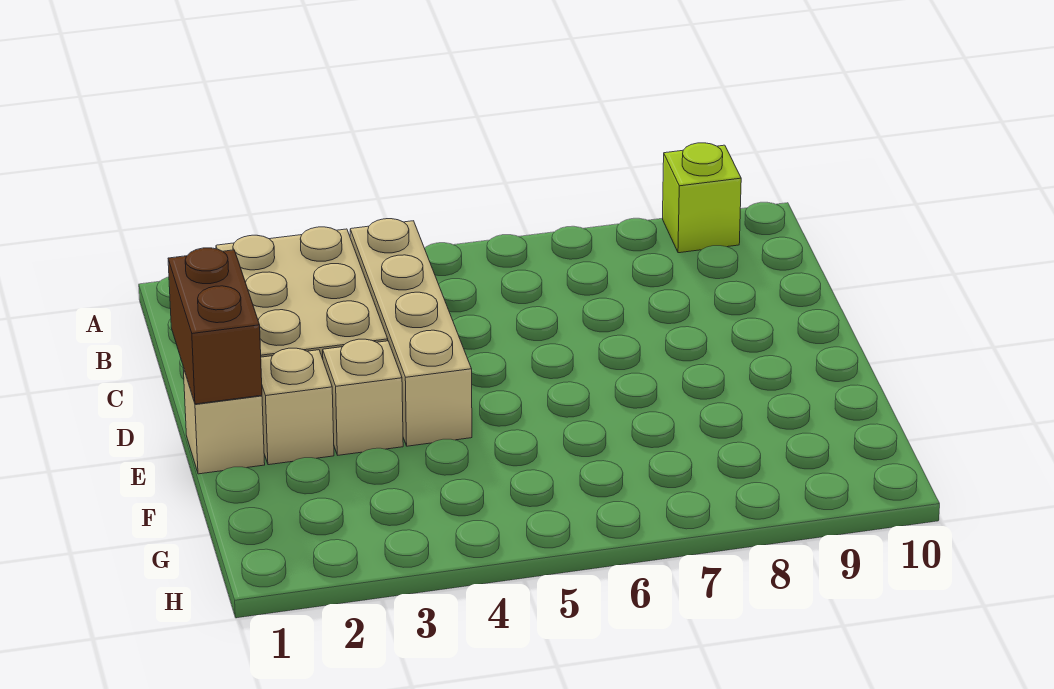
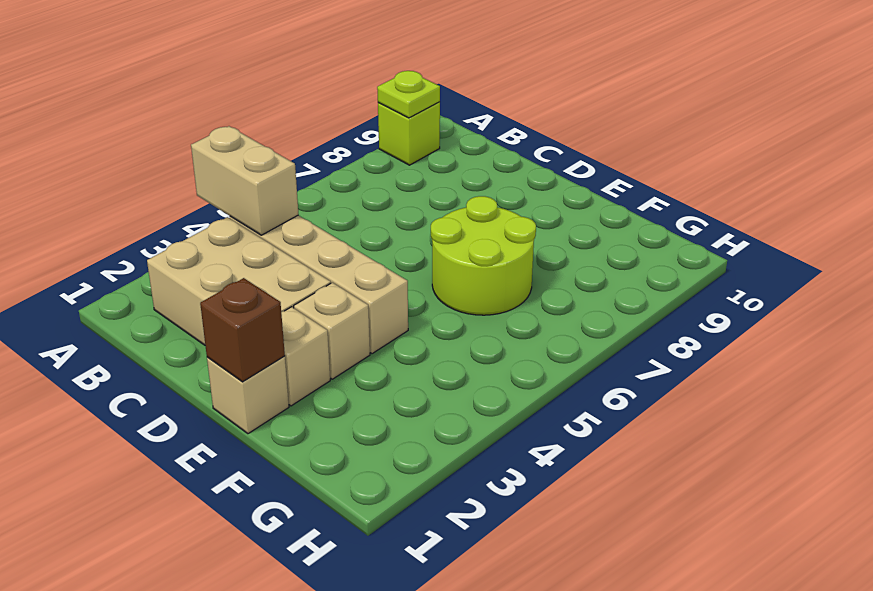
none -> tan 1x2 brick [191,126,299,235]
none -> lime 1x1 plate [377,71,440,118]
brown 1x2 brick [168,248,262,404] -> brown 1x1 brick [200,278,285,382]
none -> lime 2x2 round brick [431,196,536,315]

